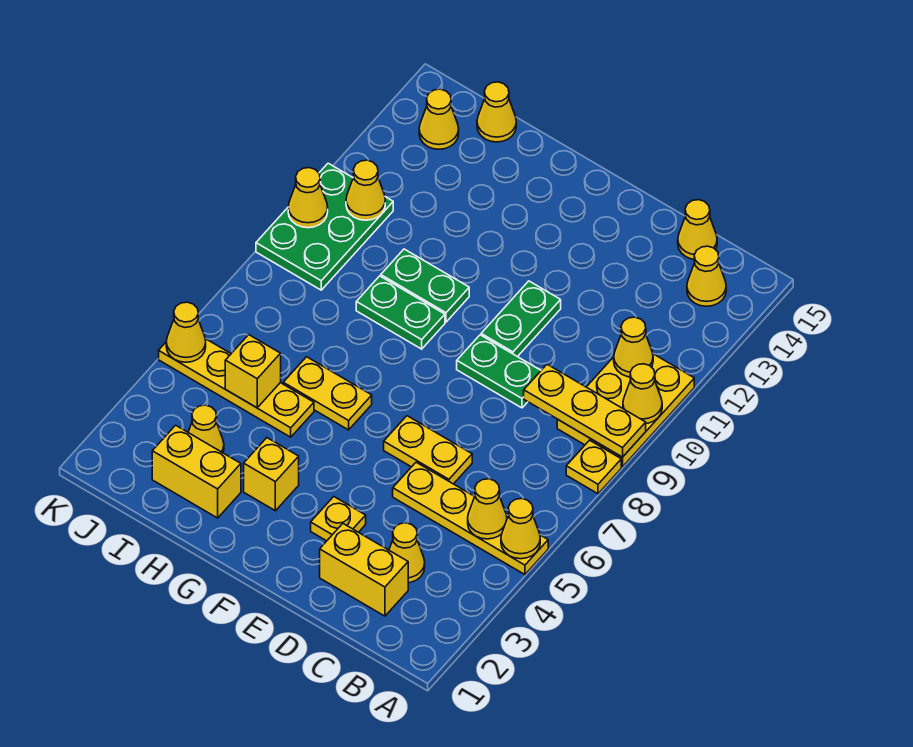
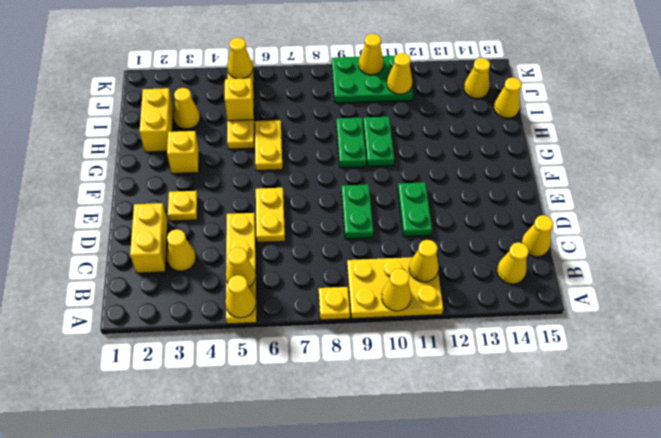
yellow 1x3 plate [524,364,646,457] -> none
green 1x2 plate [481,281,561,357] -> green 1x2 plate turned to [398,182,432,237]

